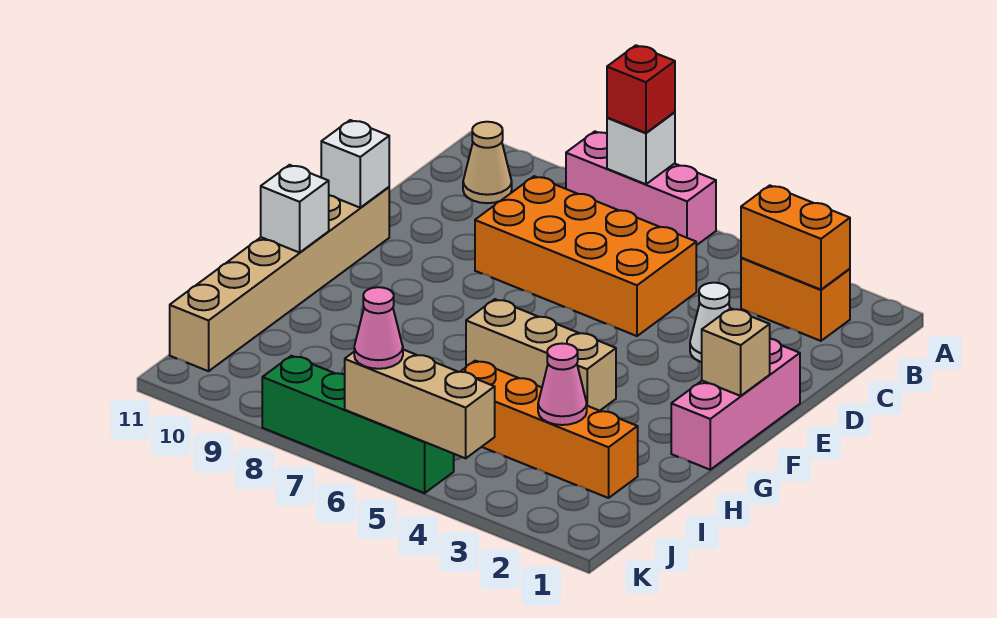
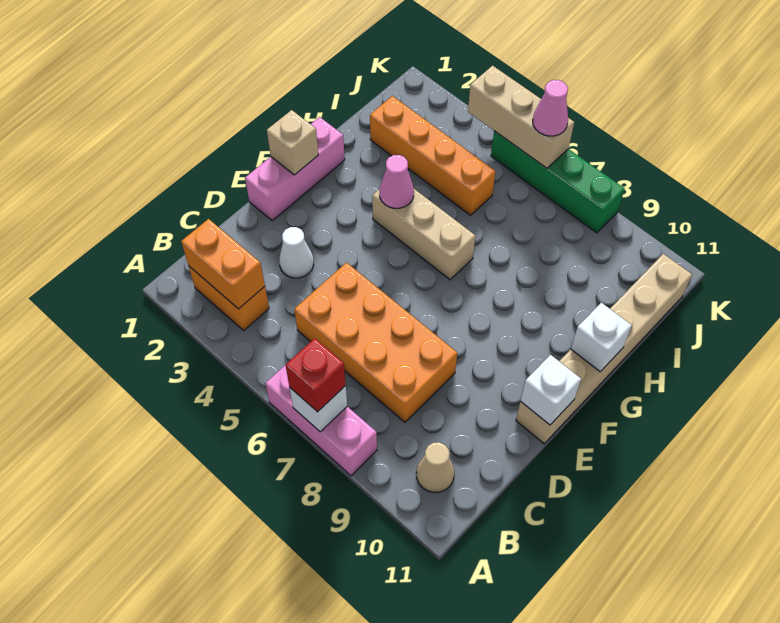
pink 1x1 cone [538,343,587,425] -> pink 1x1 cone moved to [379,155,414,208]

